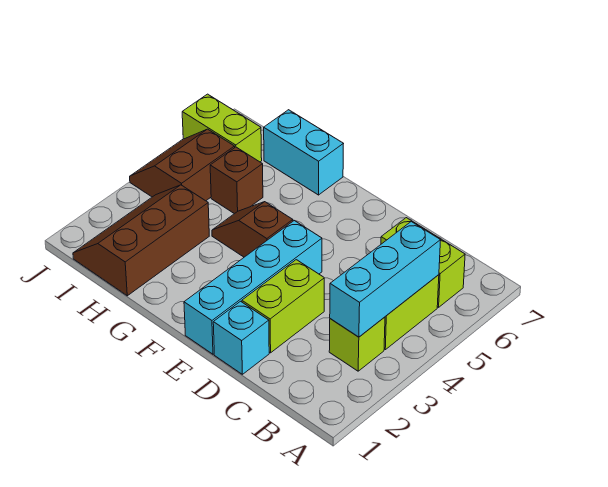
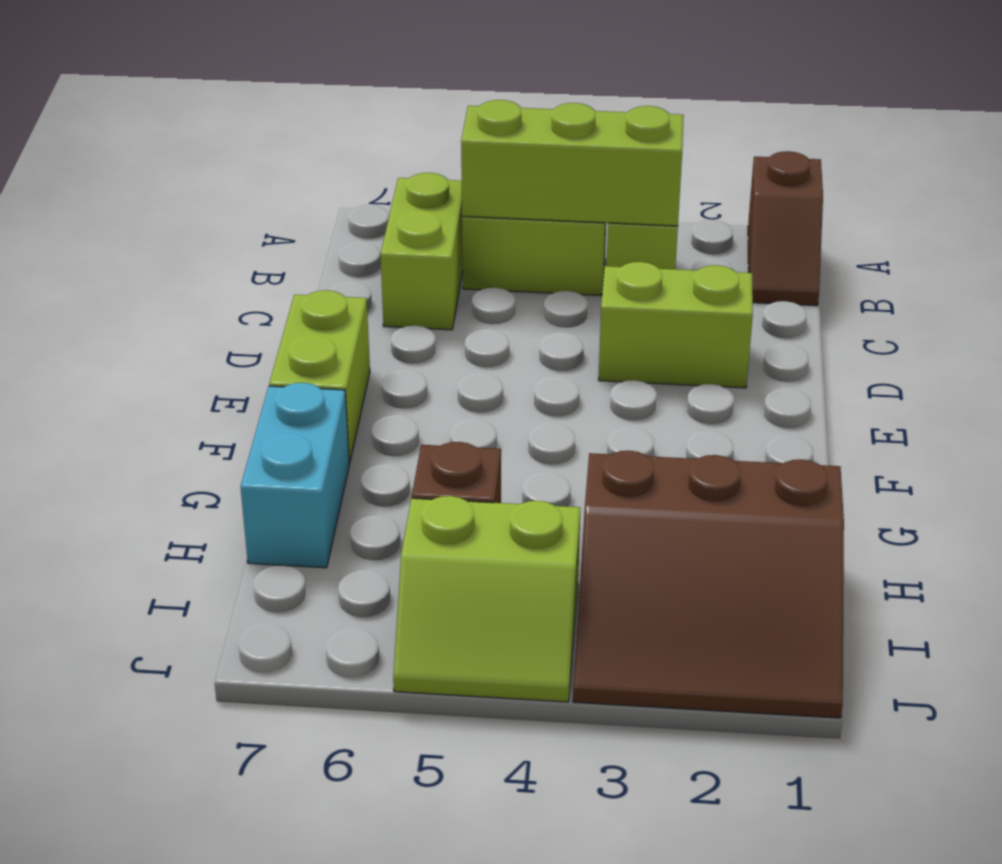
cyan 1x3 brick [330,222,441,337] -> lime 1x3 brick [461,100,684,226]
cyan 1x1 brick [213,301,269,374] -> none
cyan 1x4 brick [184,221,322,354] -> none
brown 1x2 slope [212,202,293,257] -> brown 1x2 slope moved to [748,151,823,306]
brown 2x3 slope [73,185,209,296] -> brown 3x3 slope [573,451,844,718]
brown 2x2 slope [130,129,235,201] -> lime 2x2 slope [393,496,580,702]
lime 1x2 brick [182,94,262,162] -> lime 1x2 brick moved to [269,290,370,463]

